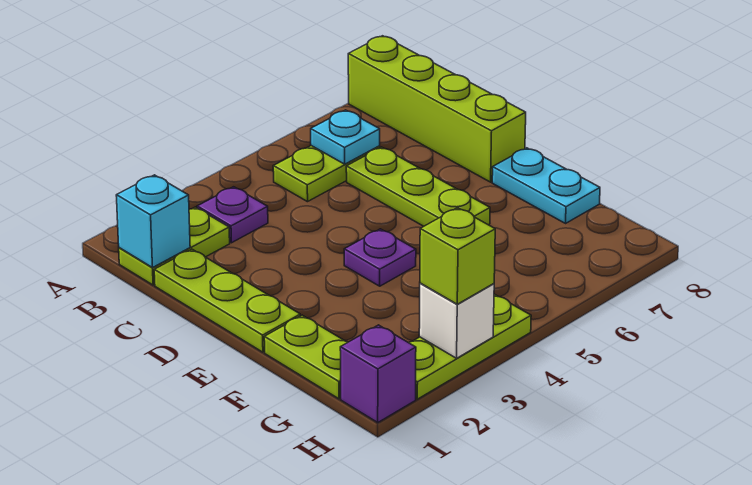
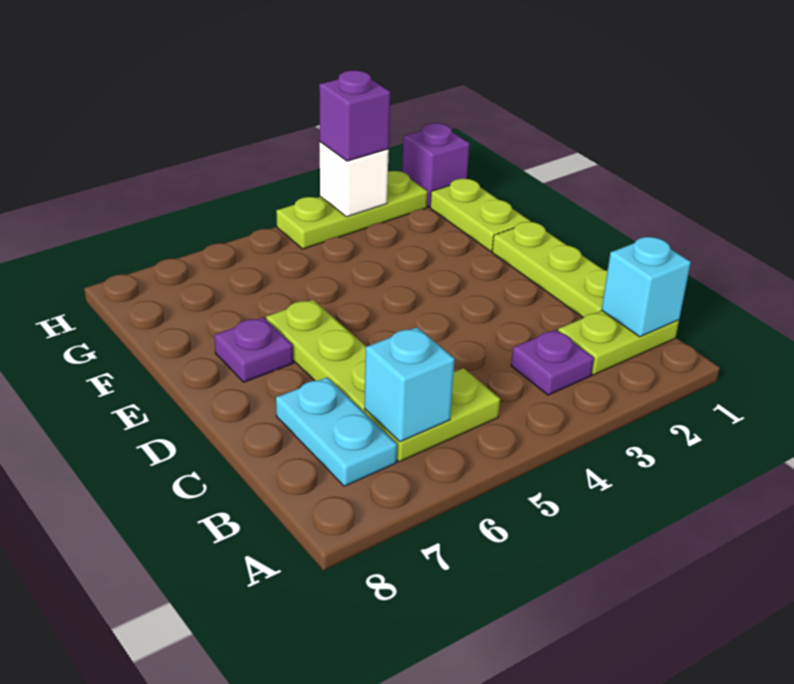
lime 1x4 brick [348,36,526,182] -> none
cyan 1x1 plate [311,110,380,164] -> cyan 1x1 brick [364,327,455,442]
purple 1x1 plate [344,229,416,286] -> purple 1x1 plate moved to [214,317,293,382]
cyan 1x2 plate [492,148,600,223] -> cyan 1x2 plate moved to [276,377,397,486]
lime 1x1 brick [420,208,495,304] -> purple 1x1 brick [319,71,390,161]

